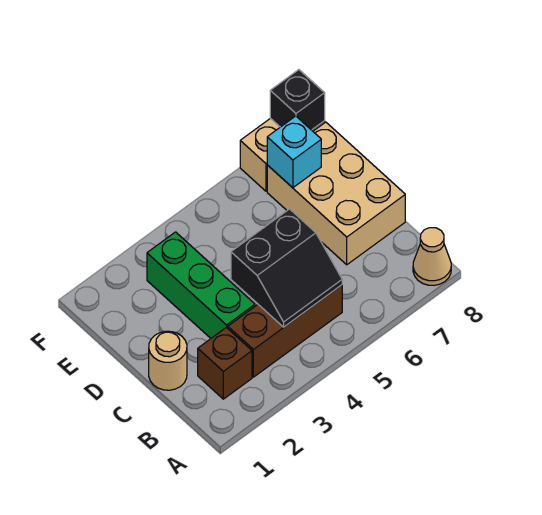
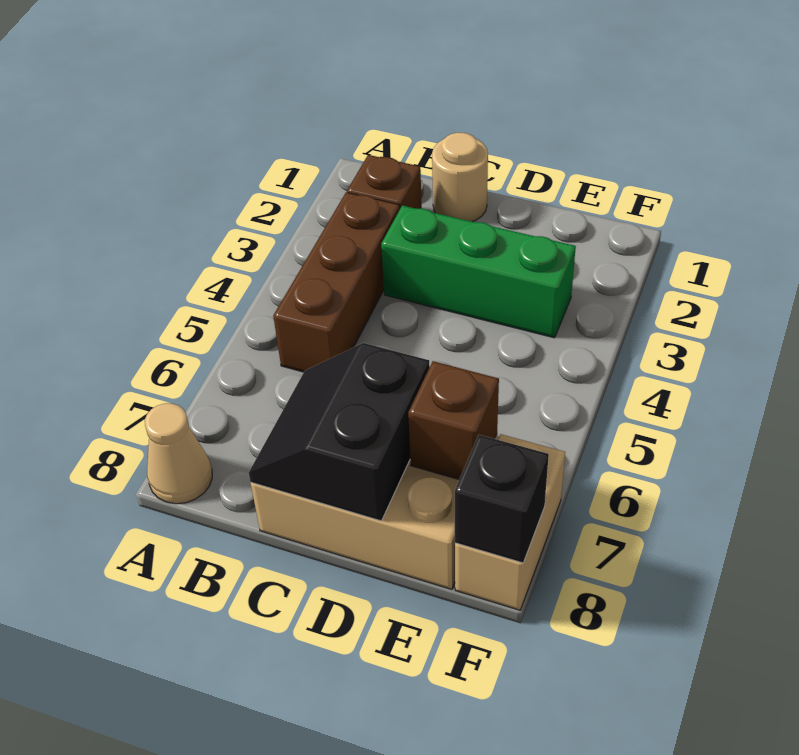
black 2x2 slope [231,209,342,327] -> black 2x2 slope moved to [249,343,430,521]
cyan 1x1 brick [267,116,321,188] -> brown 1x1 brick [408,361,499,479]

